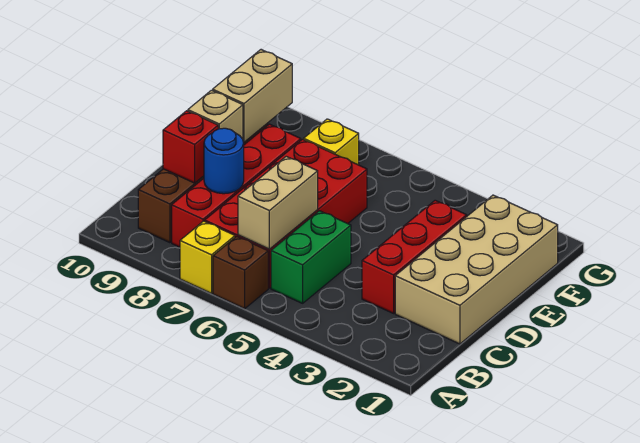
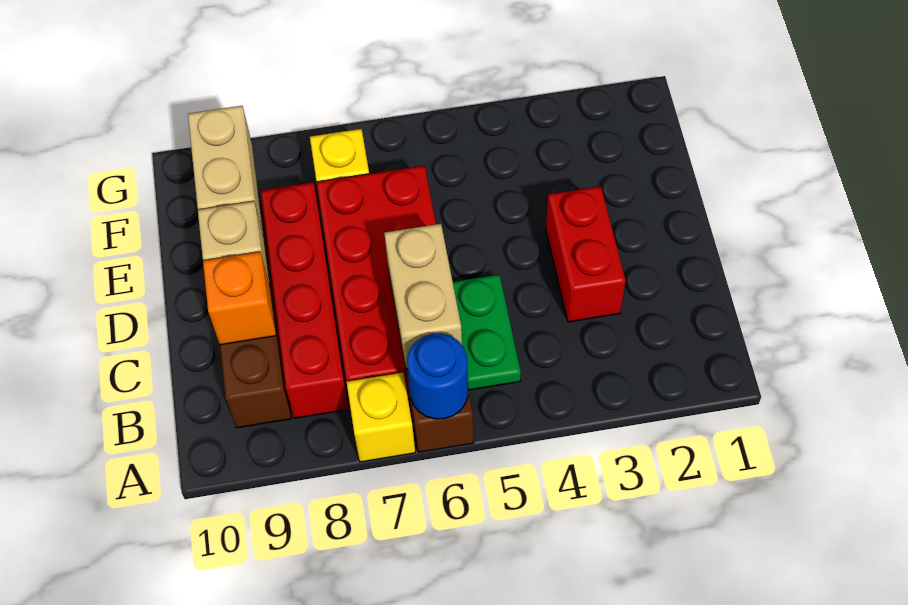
green 1x2 brick [271,211,351,303] -> green 1x2 plate [453,275,521,390]
tan 2x4 brick [395,195,558,344] -> none
red 1x3 brick [362,200,467,313] -> red 1x2 brick [546,186,626,322]
blue 1x1 round brick [204,128,244,194] -> blue 1x1 round brick moved to [407,334,468,419]
red 1x1 brick [163,111,218,183] -> orange 1x1 brick [203,252,276,345]

